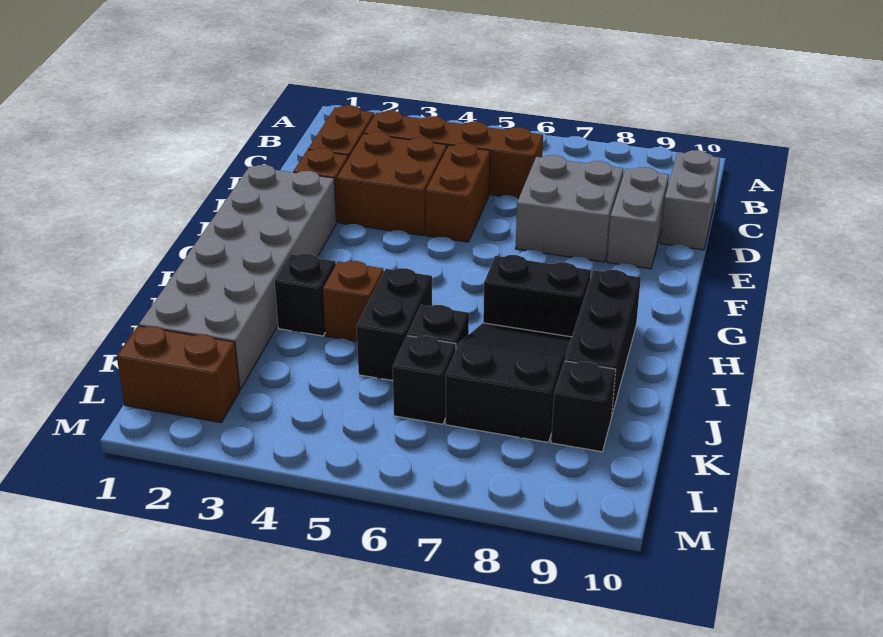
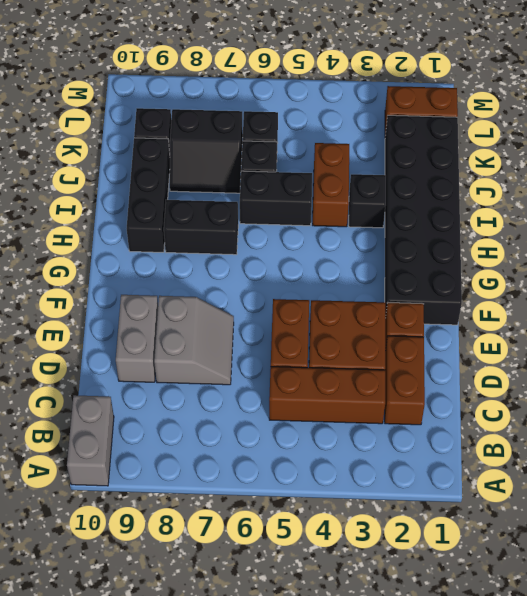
brown 1x4 brick [364,111,543,199] -> brown 1x3 brick [269,367,385,424]
grey 1x2 brick [660,150,720,250] -> grey 1x2 brick moved to [67,395,114,486]
grey 2x2 brick [515,155,623,262] -> grey 2x2 slope [154,296,234,385]
grey 2x6 brick [139,165,336,389] -> black 2x6 brick [385,115,462,325]
brown 1x1 brick [323,261,384,341] -> brown 1x2 brick [313,143,349,227]
black 1x2 brick [357,268,432,381] -> black 1x2 brick turned to [240,171,312,226]
black 2x3 slope [446,323,572,442] -> black 2x2 slope [170,109,243,193]

